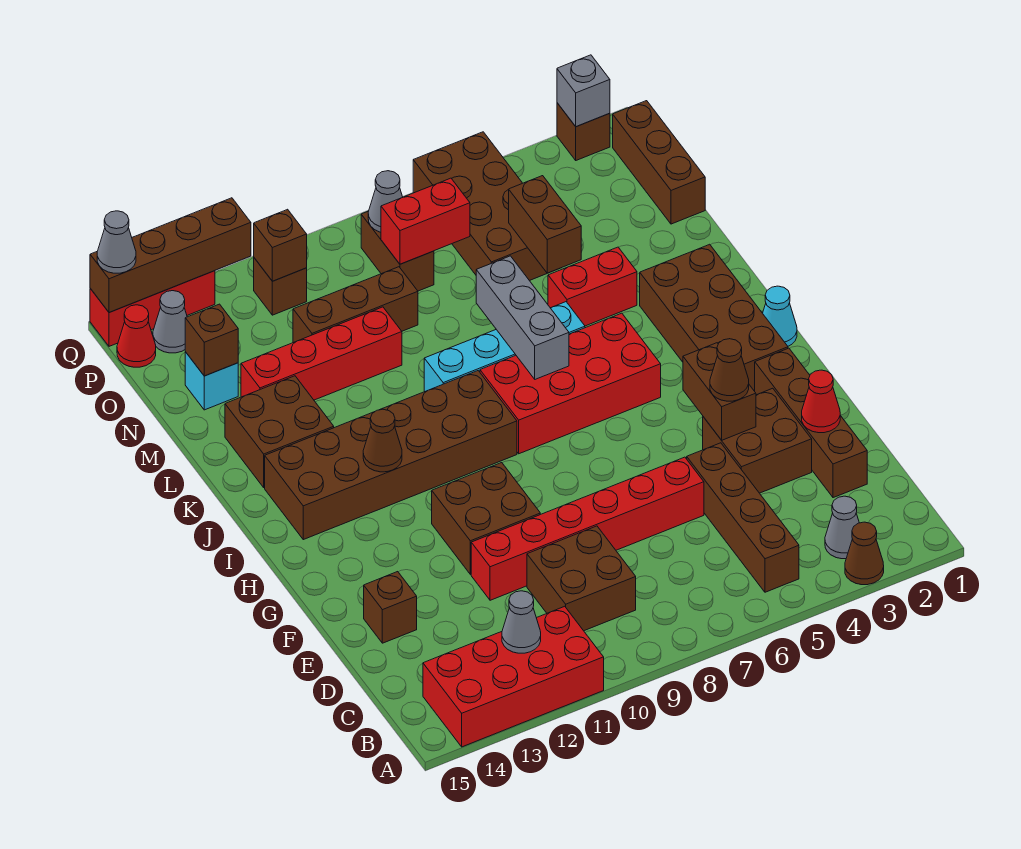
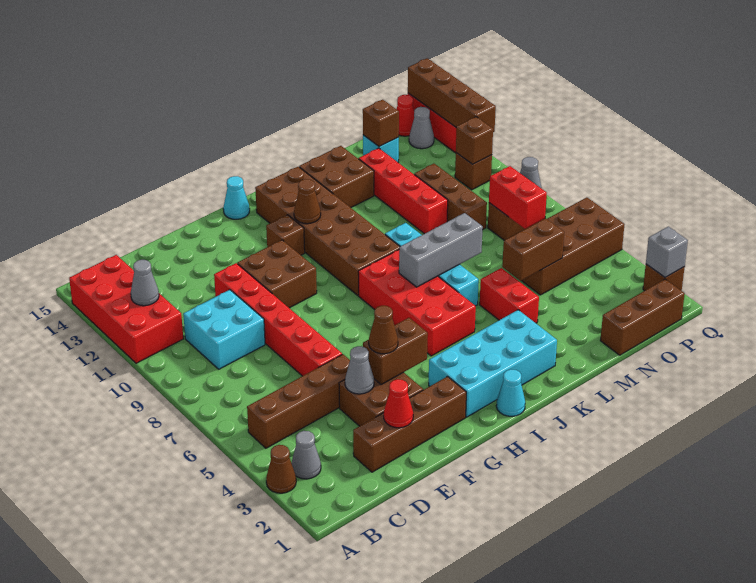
brown 2x2 brick [527,526,636,631] -> cyan 2x2 brick [183,290,265,369]
brown 1x1 brick [364,572,417,643] -> brown 1x1 brick moved to [266,215,305,255]
brown 2x4 brick [640,244,788,391] -> cyan 2x4 brick [429,310,557,417]
none -> cyan 1x1 cone [223,176,250,219]
grey 1x1 cone [97,211,136,273] -> grey 1x1 cone moved to [345,346,374,394]

